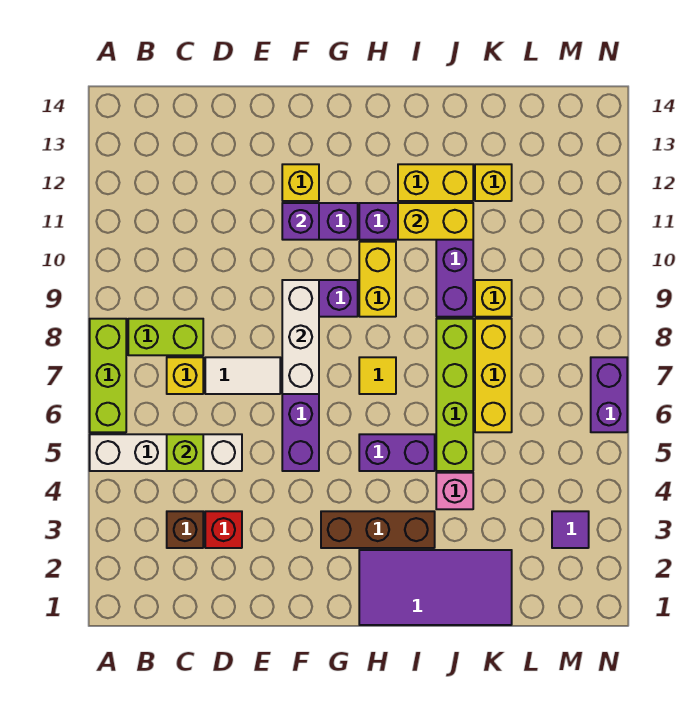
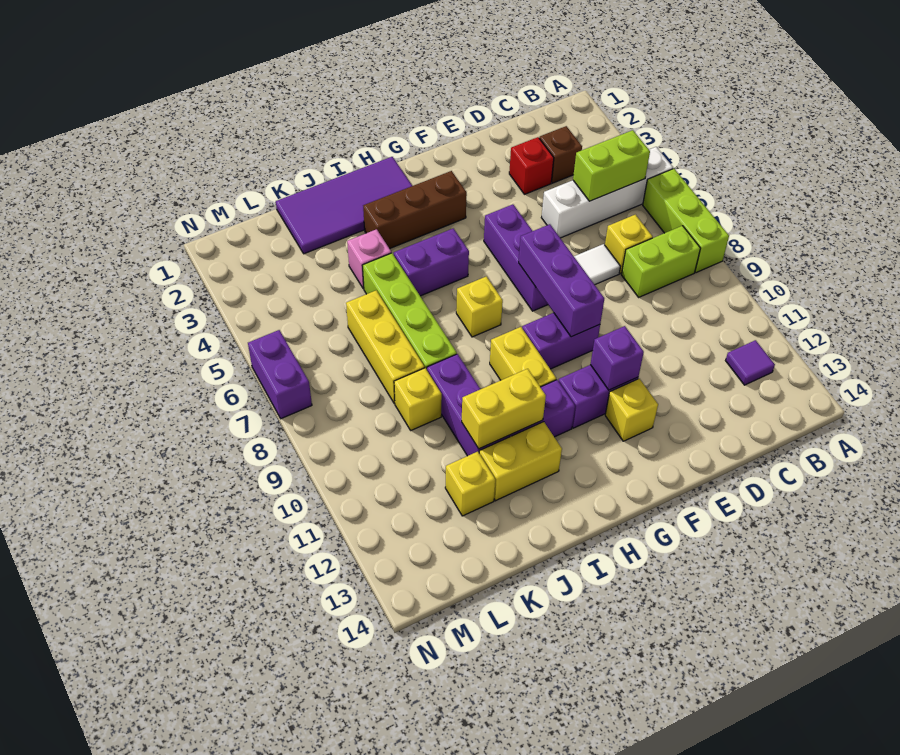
lime 1x1 brick [167,434,203,471] -> lime 1x2 brick [573,130,650,201]
white 1x3 brick [282,280,319,394] -> purple 1x3 brick [519,224,604,337]
yellow 1x1 tile [359,357,396,394] -> yellow 1x1 brick [456,276,503,337]
purple 1x1 tile [552,511,589,548] -> purple 1x1 tile moved to [726,340,775,385]

